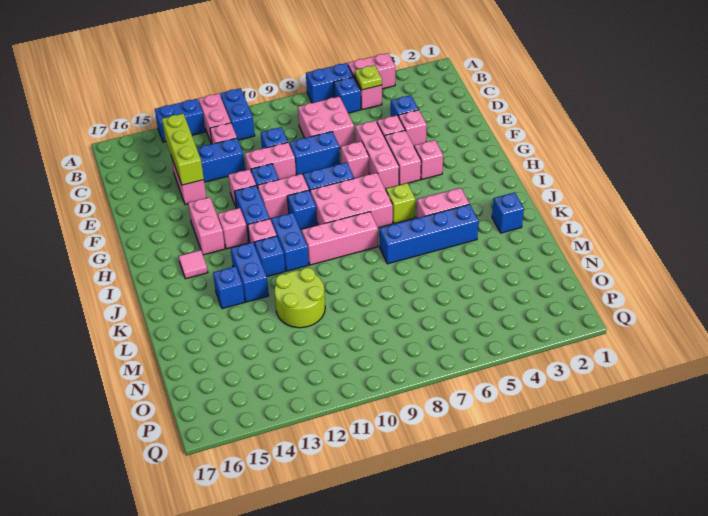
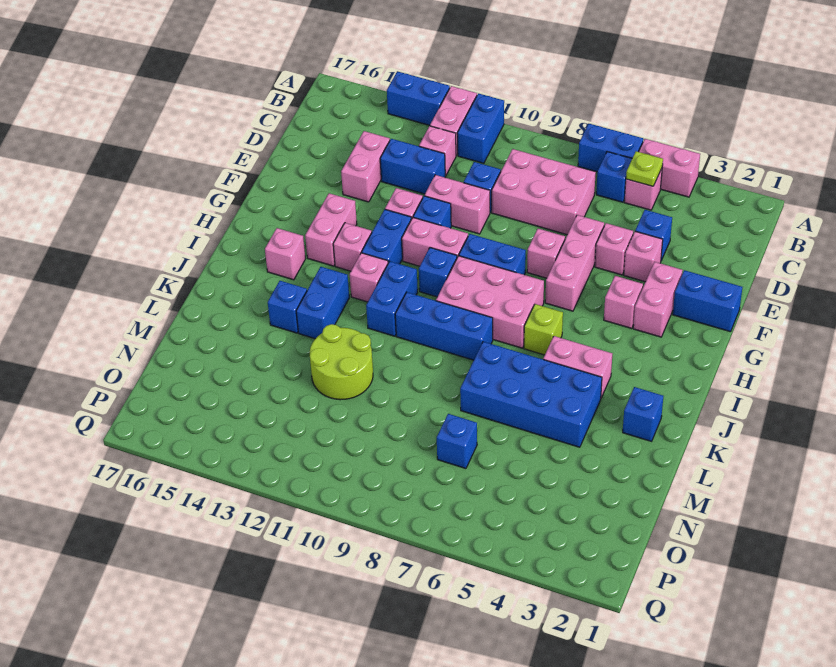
pink 2x2 brick [298,96,354,148] -> pink 2x3 brick [492,149,596,235]
lime 1x3 brick [162,114,204,185] -> none
blue 1x2 brick [289,132,340,175] -> blue 1x2 brick moved to [673,270,742,332]
pink 1x2 brick [385,130,421,185] -> pink 1x2 brick moved to [633,262,683,337]
pink 1x1 tile [179,250,208,279] -> pink 1x1 brick [265,228,305,280]
pink 1x3 brick [302,212,378,265] -> blue 1x3 brick [395,292,493,360]
blue 1x1 brick [254,236,285,276] -> blue 1x1 brick moved to [437,414,477,469]
blue 1x4 brick [379,204,479,264] -> blue 2x4 brick [460,342,602,447]

